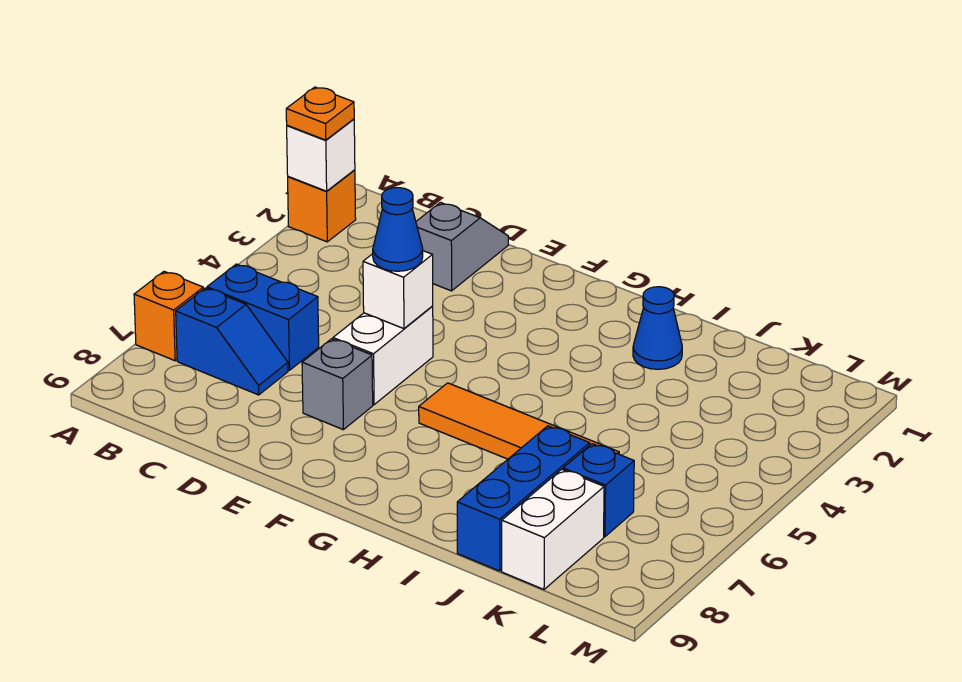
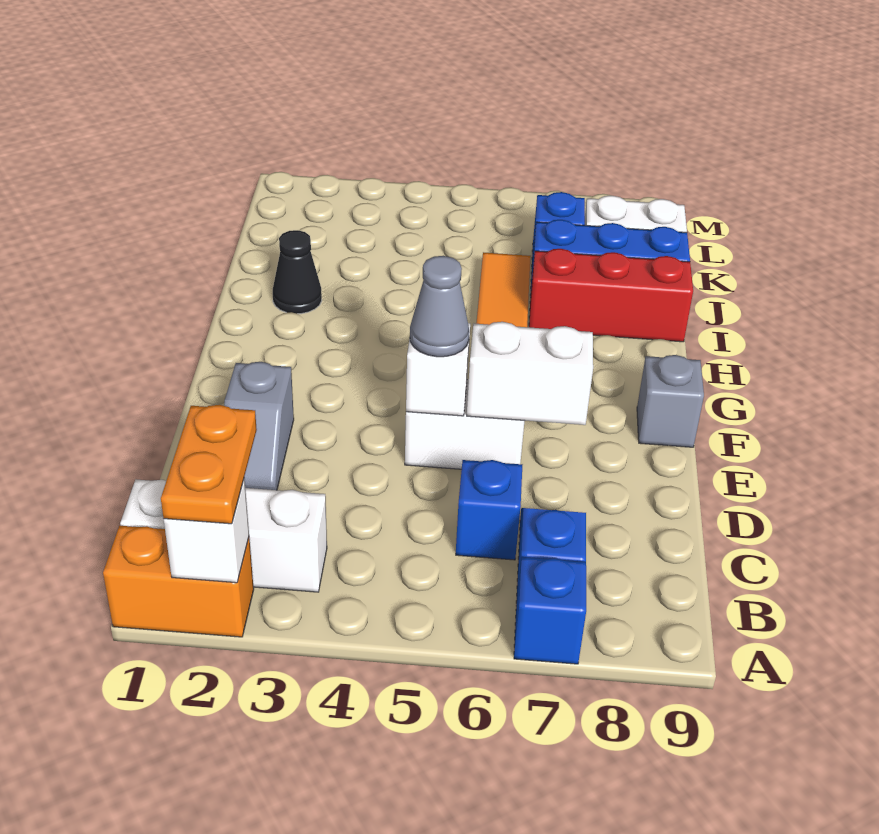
orange 1x1 brick [288,170,356,242] -> orange 1x2 brick [103,526,254,637]
orange 1x1 plate [286,87,354,140] -> orange 1x2 plate [161,405,257,524]
orange 1x1 brick [134,272,203,361] -> blue 1x1 brick [514,557,586,664]
none -> white 1x3 brick [120,480,327,592]
blue 1x2 brick [207,264,319,370] -> blue 1x1 brick [456,460,522,560]
grey 1x2 slope [416,203,508,291] -> grey 1x2 slope turned to [224,362,294,490]
blue 1x1 cone [373,188,423,271] -> grey 1x1 cone [410,256,469,357]
none -> white 1x2 brick [467,322,593,425]
grey 1x1 brick [302,339,373,430] -> grey 1x1 brick moved to [637,355,704,447]
blue 1x1 cone [633,287,682,369] -> black 1x1 cone [273,230,322,314]
none -> red 1x3 brick [529,249,693,342]

